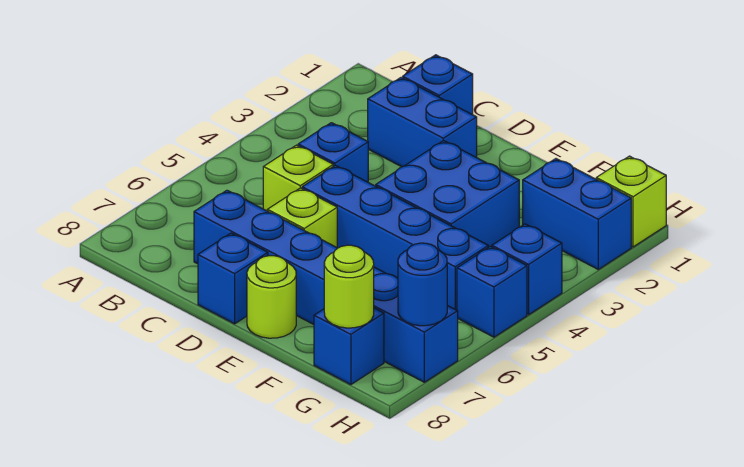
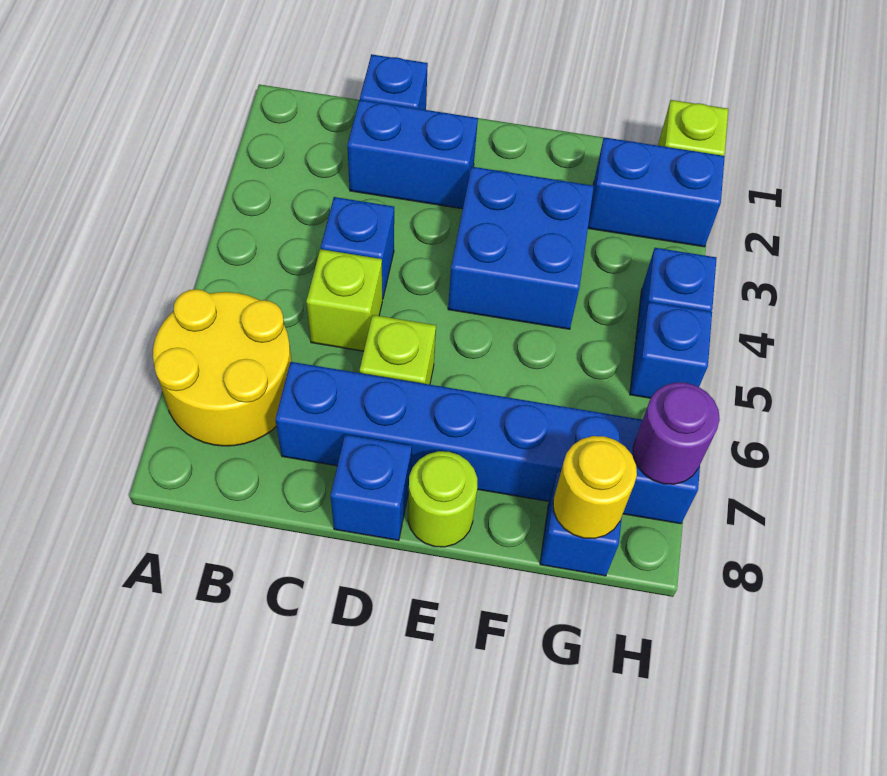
none -> yellow 2x2 round brick [153,289,292,446]
blue 1x4 brick [302,165,488,310] -> none
lime 1x1 round brick [324,245,374,328] -> yellow 1x1 round brick [553,436,637,539]
blue 1x1 round brick [398,243,447,326] -> purple 1x1 round brick [633,383,720,484]

